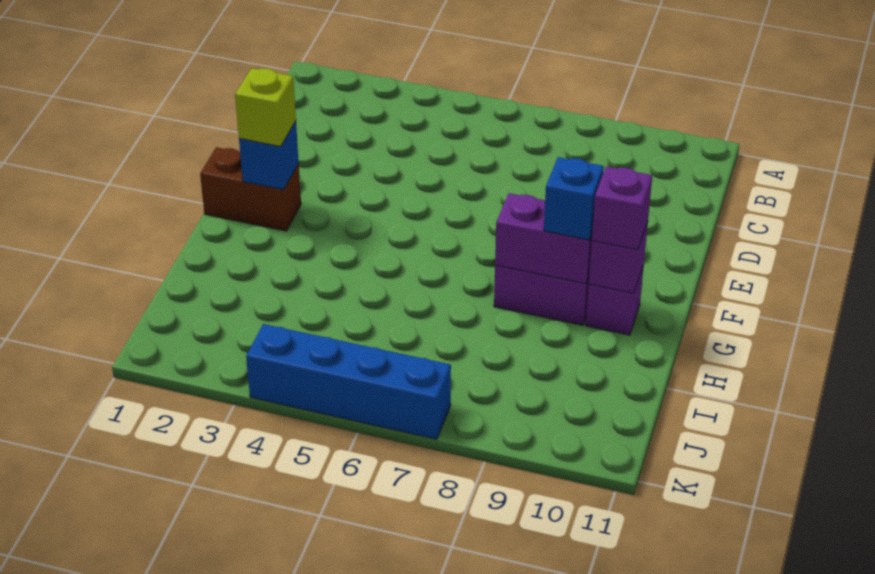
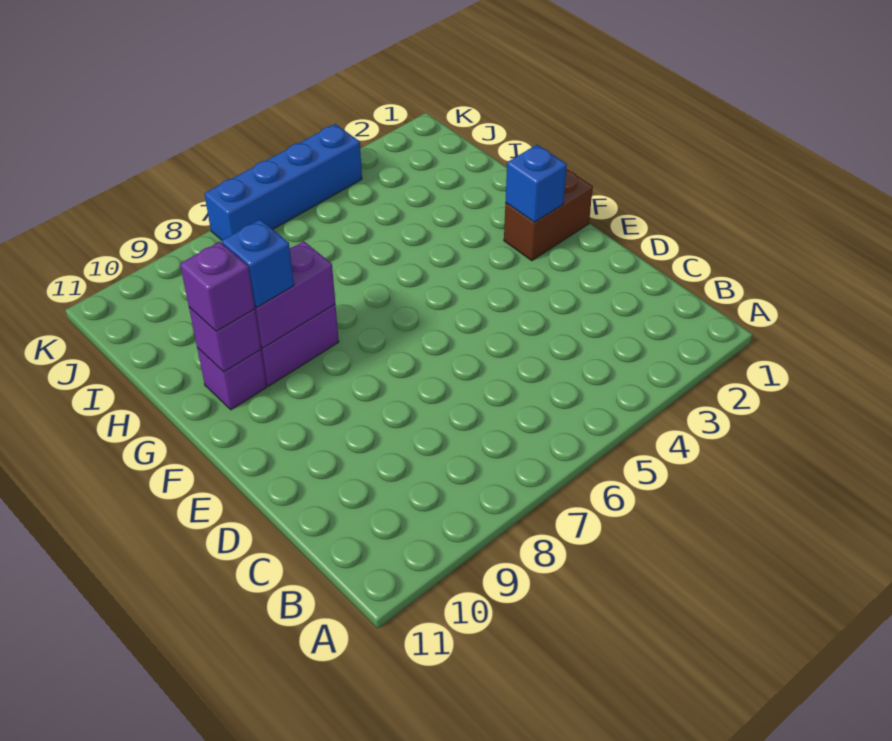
lime 1x1 brick [235,68,296,146] -> none

